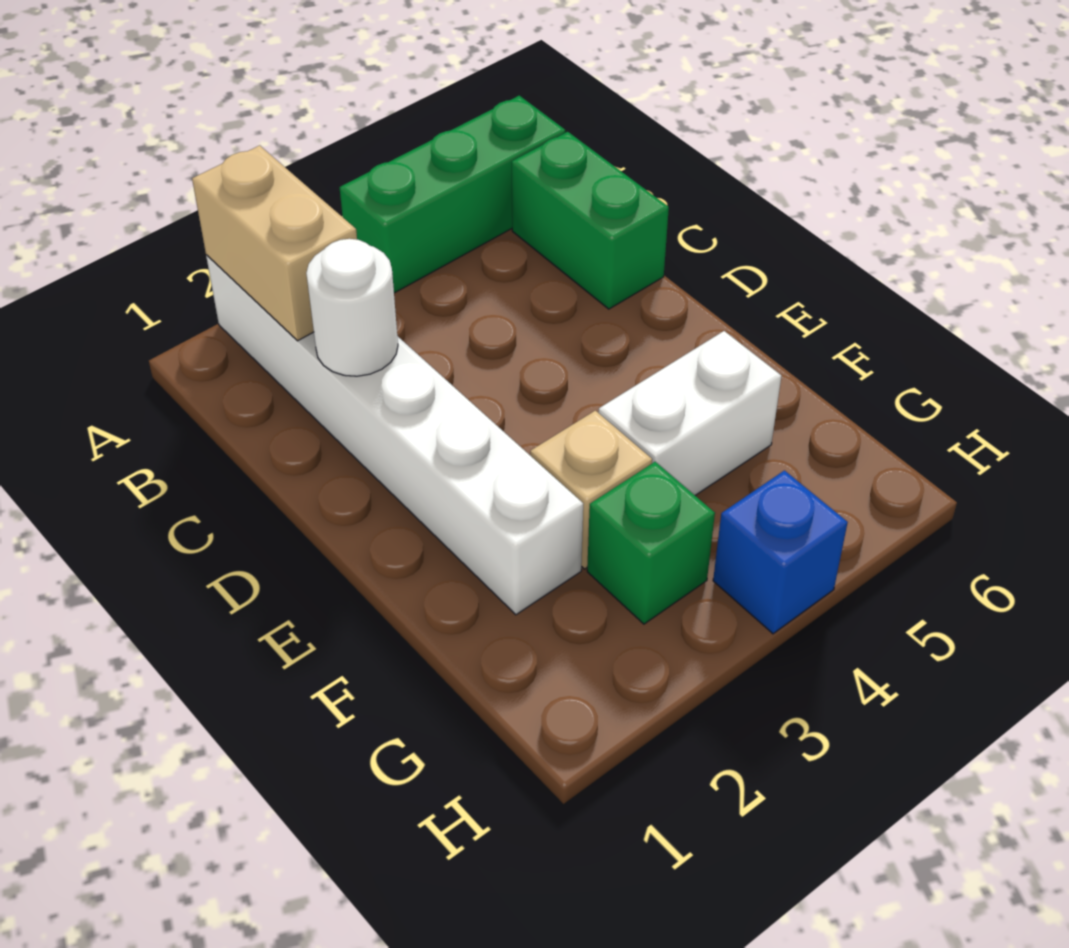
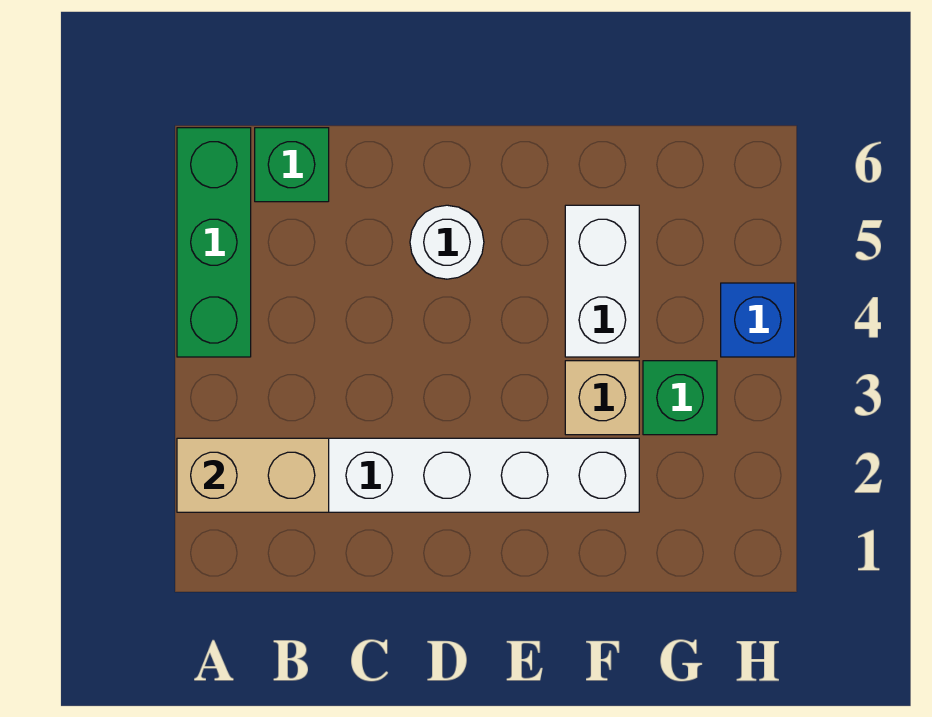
green 1x2 brick [512,132,669,309] -> green 1x1 brick [255,128,329,202]
white 1x1 round brick [306,239,398,376] -> white 1x1 round brick moved to [410,205,484,279]

